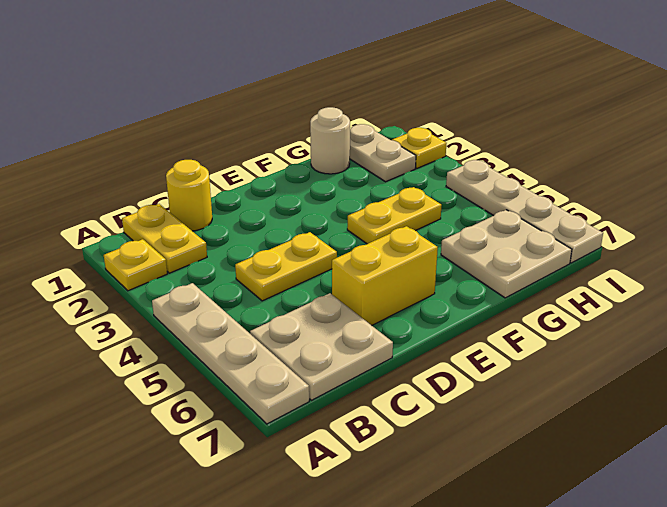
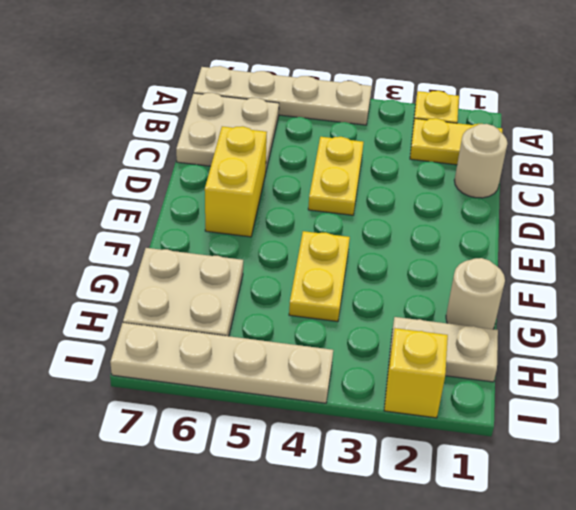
yellow 1x1 round brick [166,160,212,231] -> tan 1x1 round brick [454,124,508,198]
yellow 1x1 plate [392,128,447,168] -> yellow 1x1 brick [384,328,448,418]

